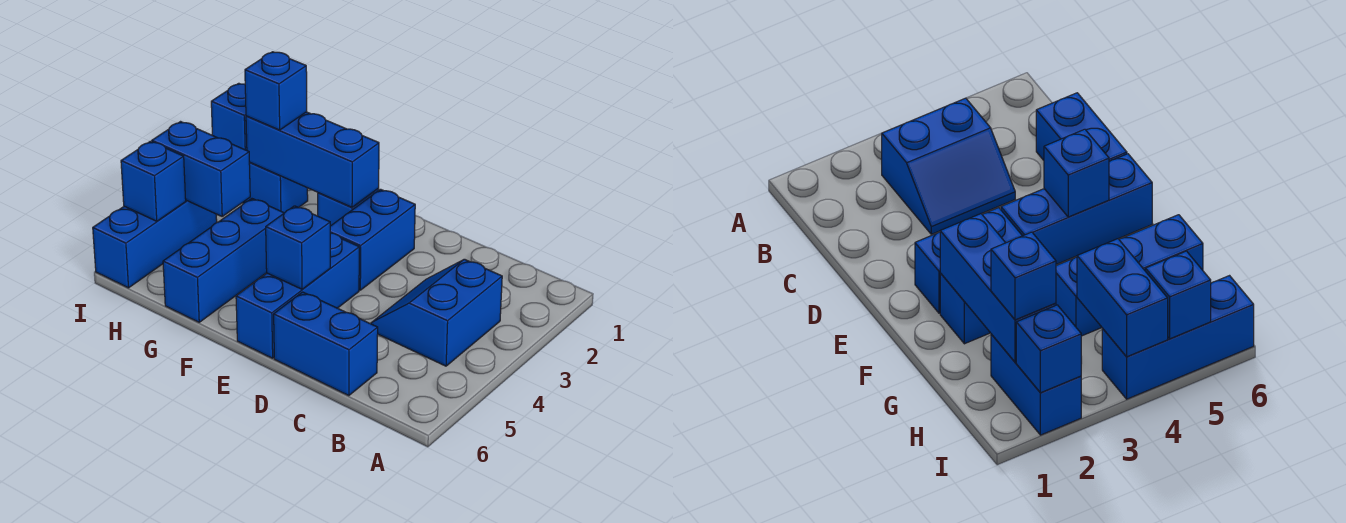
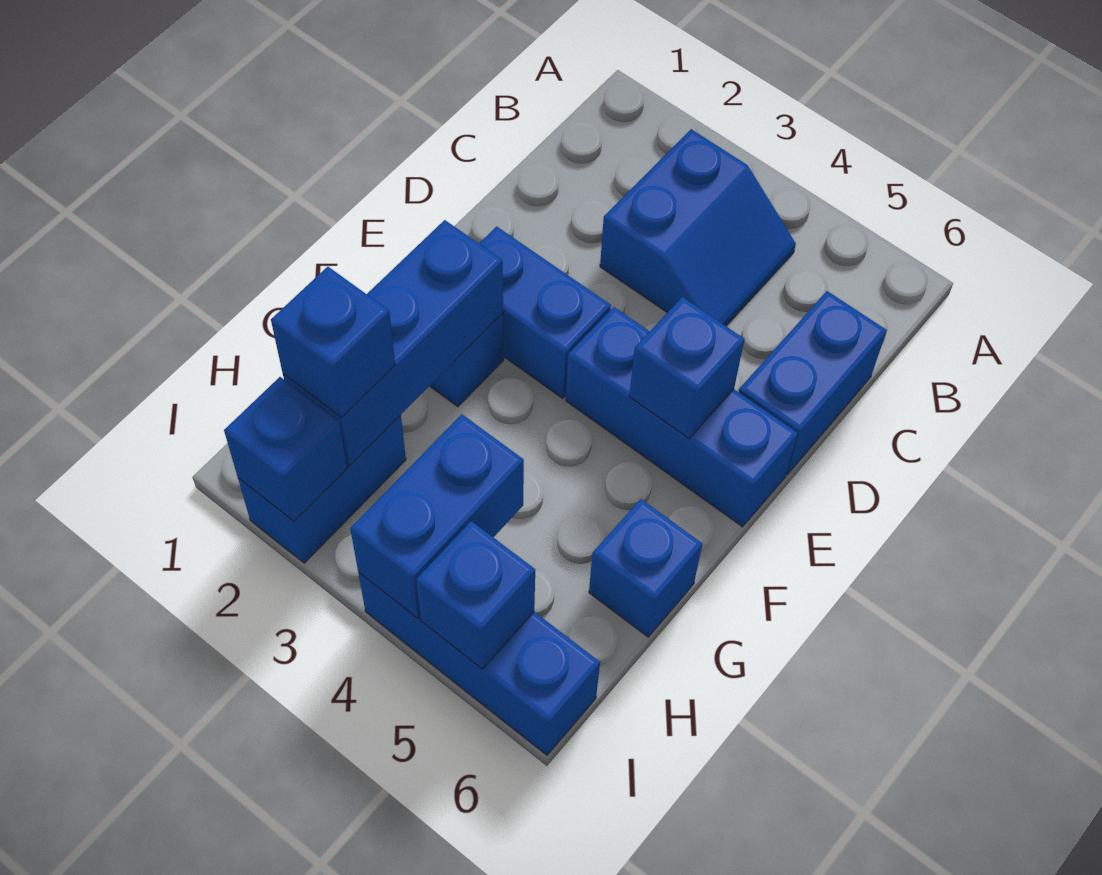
blue 2x2 slope [371,259,502,366] -> blue 2x2 slope turned to [600,129,796,326]
blue 1x3 brick [163,199,284,322] -> blue 1x1 brick [589,499,703,637]

